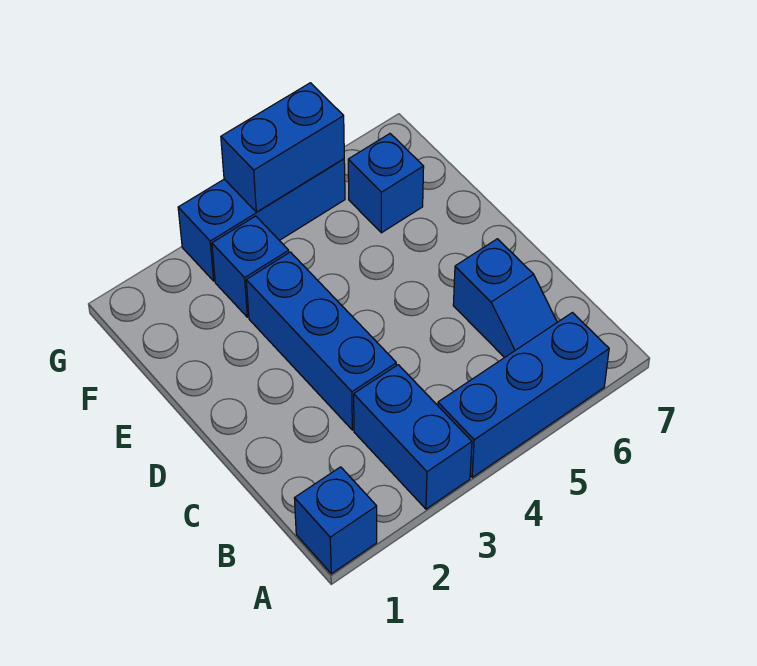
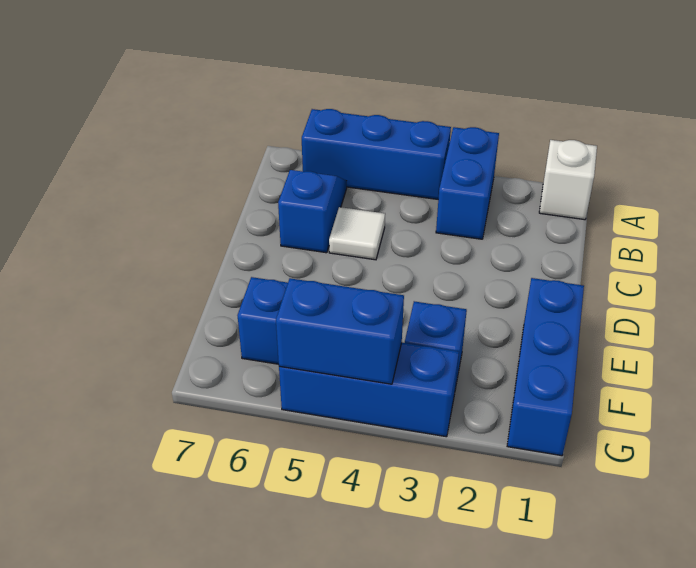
blue 1x1 brick [294,467,377,574] -> white 1x1 brick [539,140,597,220]
blue 1x3 brick [246,252,396,430] -> blue 1x3 brick moved to [507,278,584,456]
none -> white 1x1 tile [329,207,385,260]

